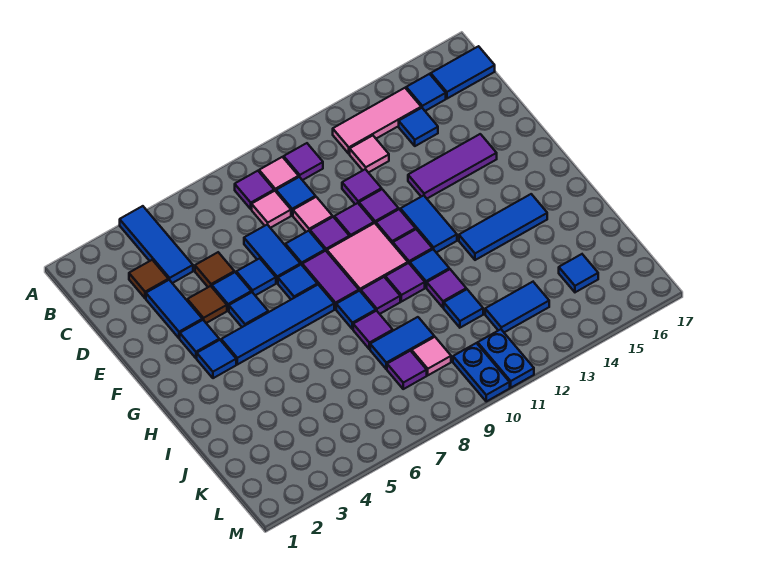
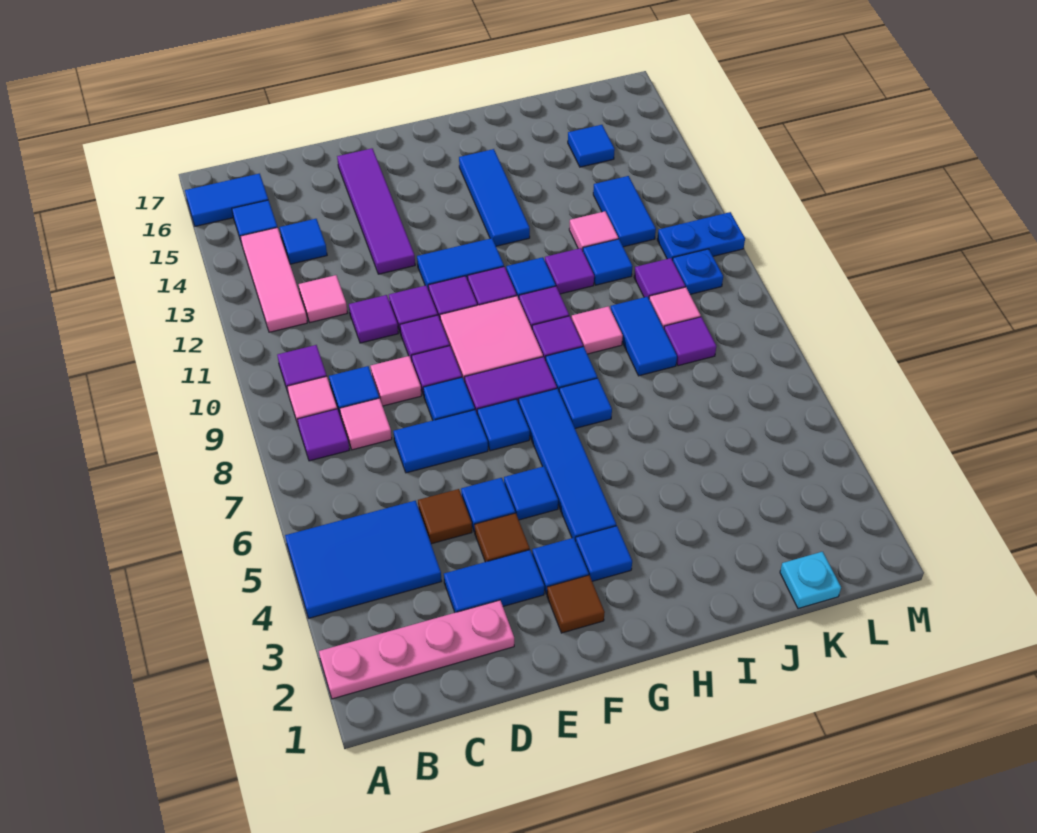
none -> pink 1x4 plate [319,600,514,699]
blue 1x3 tile [120,206,193,283] -> blue 2x3 tile [285,501,442,618]
blue 1x2 tile [431,46,495,99] -> blue 1x2 tile turned to [185,173,268,226]
brown 1x1 tile [129,260,168,298] -> brown 1x1 tile moved to [547,575,605,633]
blue 1x1 tile [236,258,276,295] -> blue 1x1 tile moved to [559,378,612,428]
purple 1x3 tile [408,134,497,198] -> purple 1x4 tile [337,148,415,274]
purple 1x1 tile [353,311,393,349] -> purple 1x1 tile moved to [634,258,685,298]
none -> pink 1x1 tile [572,306,623,354]
none -> pink 1x1 tile [569,211,618,250]
none -> cyan 1x1 plate [780,552,841,609]
blue 1x2 plate [453,343,510,401] -> blue 1x1 plate [673,249,723,294]

